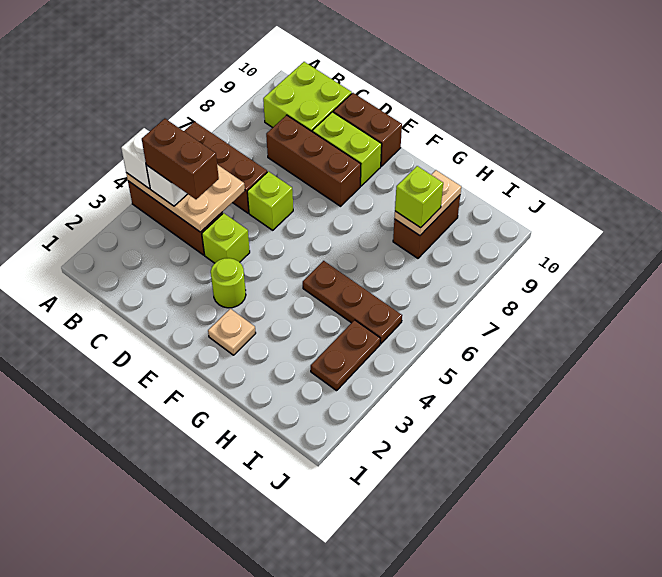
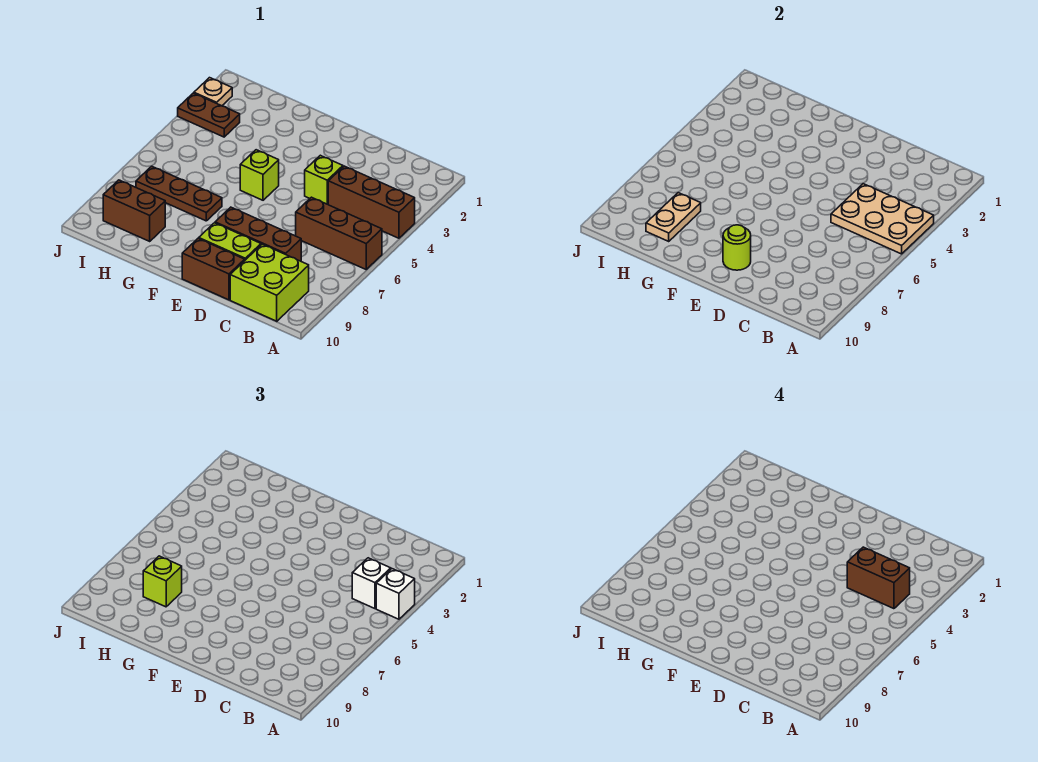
lime 1x1 brick [247,171,293,230] -> lime 1x1 brick moved to [240,150,279,200]
lime 1x1 round brick [211,258,246,308] -> lime 1x1 round brick moved to [723,225,751,270]
tan 1x1 plate [208,309,256,355] -> tan 1x1 plate moved to [194,78,232,106]
brown 1x3 plate [303,261,402,343] -> brown 1x3 plate moved to [136,166,222,221]
brown 1x2 brick [393,195,460,258] -> brown 1x2 brick turned to [103,180,165,241]
brown 1x2 plate [311,320,380,391] -> brown 1x2 plate turned to [178,93,240,137]

